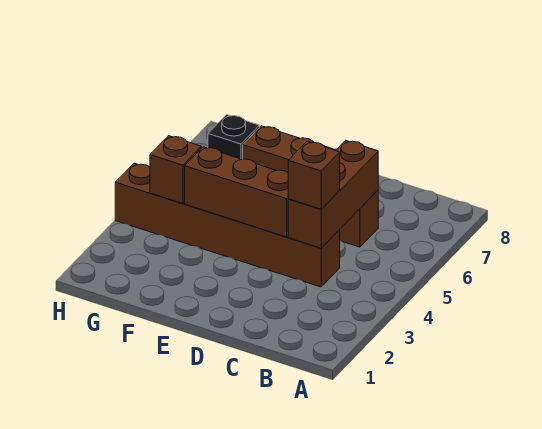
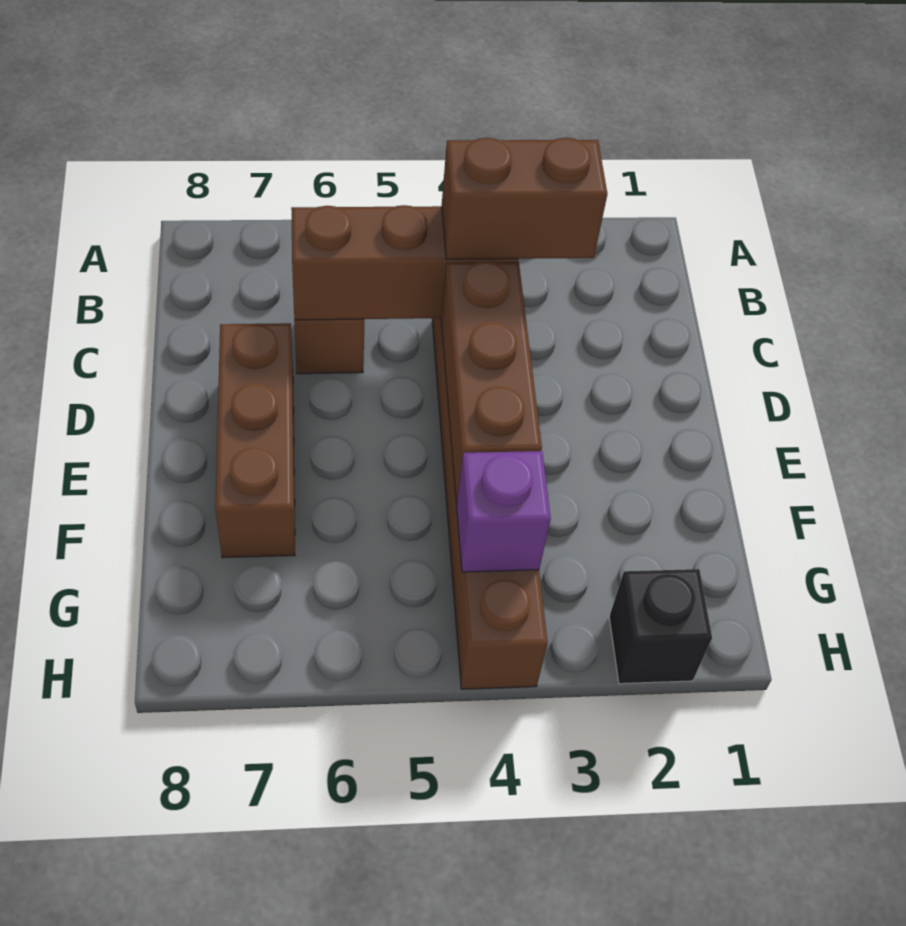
brown 1x1 brick [288,142,340,209] -> brown 1x2 brick [442,138,607,259]
brown 1x1 brick [150,136,201,204] -> purple 1x1 brick [457,451,551,572]
black 1x1 brick [208,115,259,159] -> black 1x1 brick moved to [609,569,712,684]

